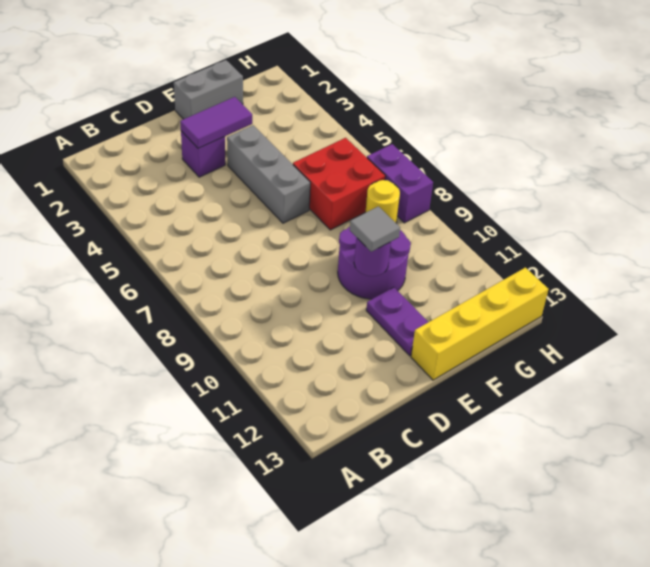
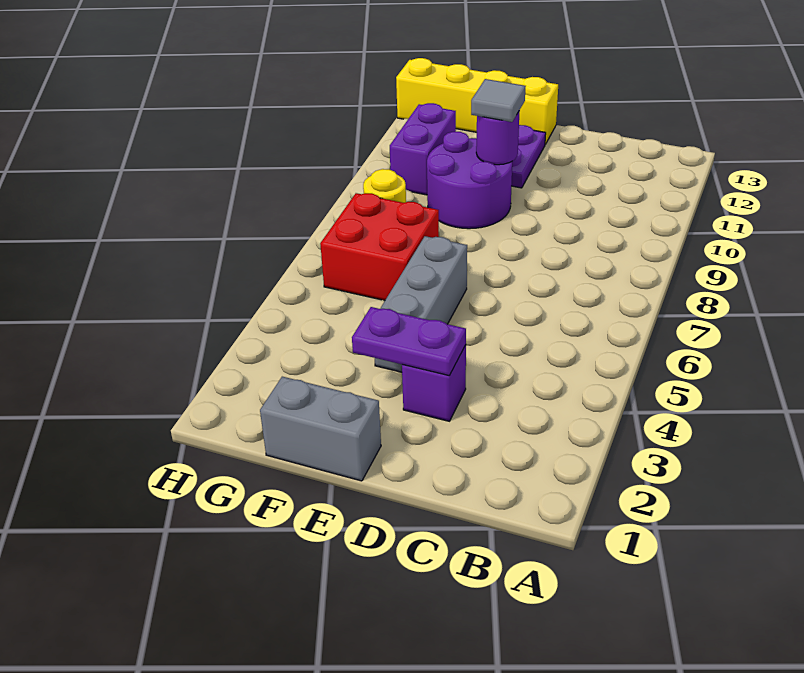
purple 1x2 tile [180,97,252,148] -> purple 1x2 plate [352,307,466,375]
purple 1x2 brick [367,144,433,223] -> purple 1x2 brick moved to [390,103,456,195]

